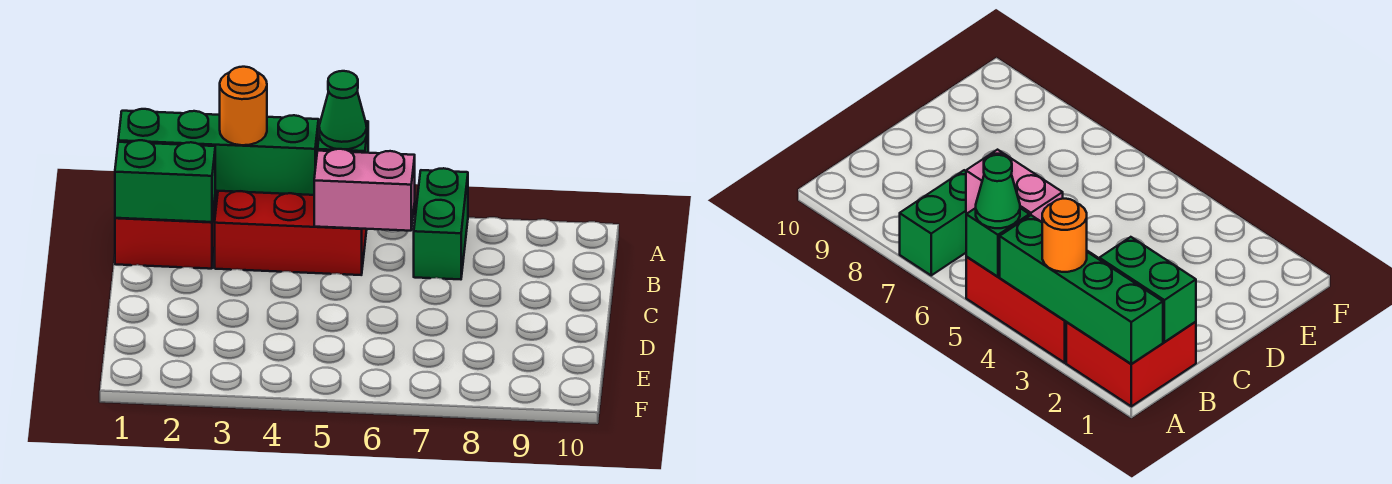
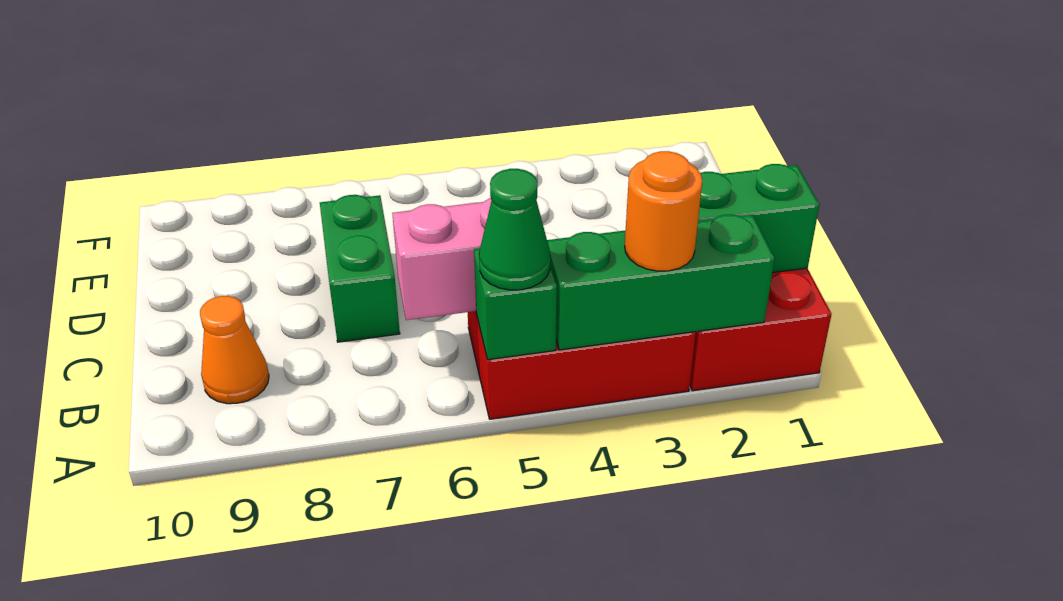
green 1x4 brick [118,109,319,195] -> green 1x3 brick [547,215,775,350]
green 1x2 brick [414,168,468,279] -> green 1x2 brick moved to [320,195,400,342]
none -> orange 1x1 cone [200,296,269,404]

